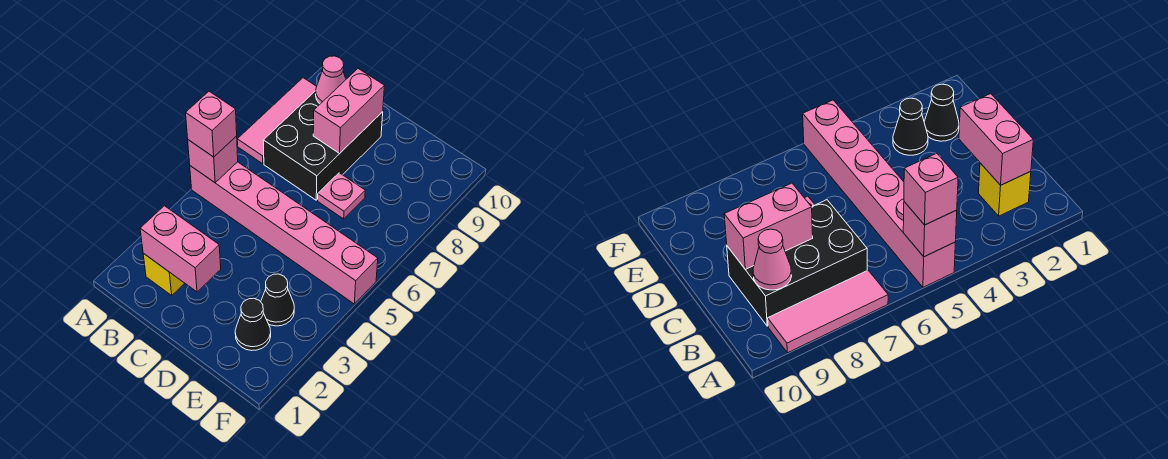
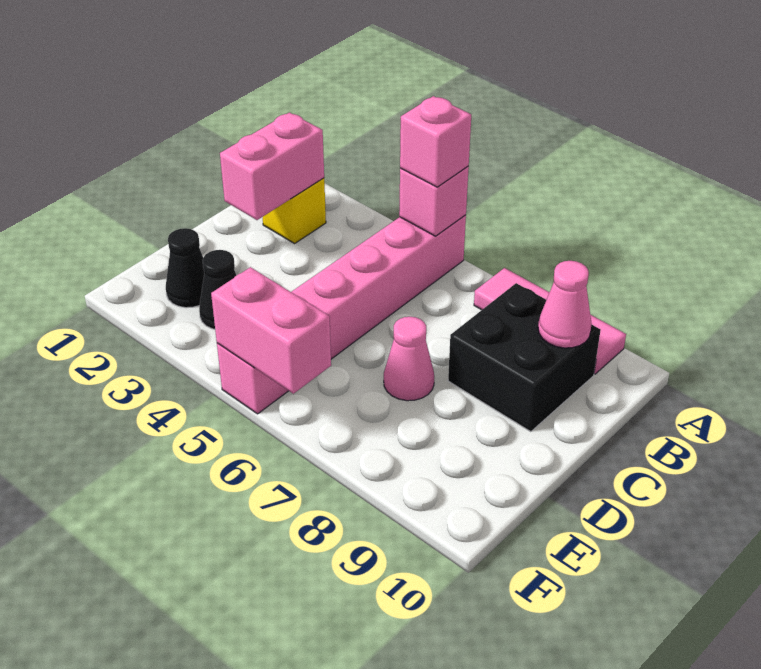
black 2x3 brick [263,91,383,200] -> black 2x2 brick [448,283,601,432]
pink 1x2 brick [313,69,384,153] -> pink 1x2 brick moved to [211,267,331,394]
pink 1x1 plate [318,173,365,219] -> pink 1x1 cone [384,317,434,401]

